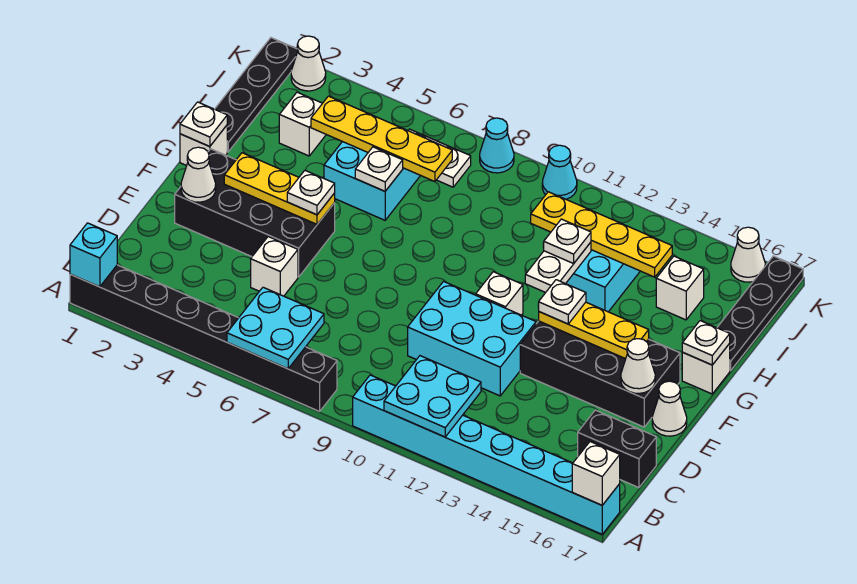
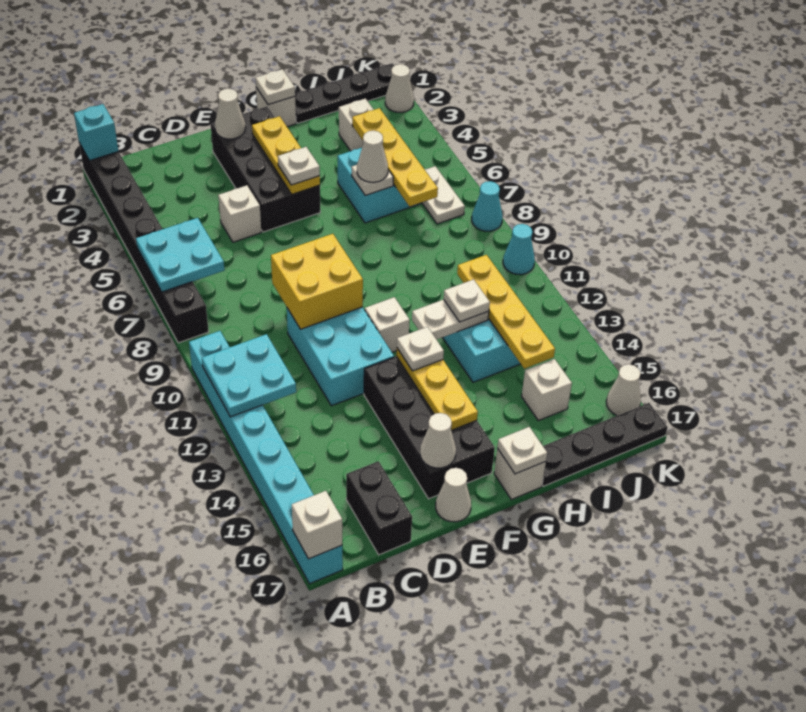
none -> yellow 2x2 brick [271,234,363,329]
none -> white 1x1 cone [357,131,388,182]

